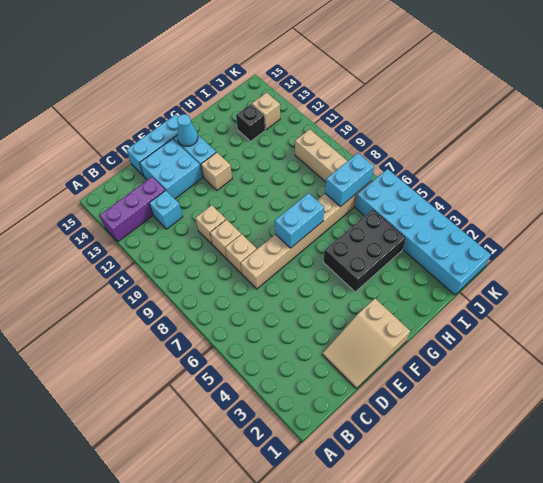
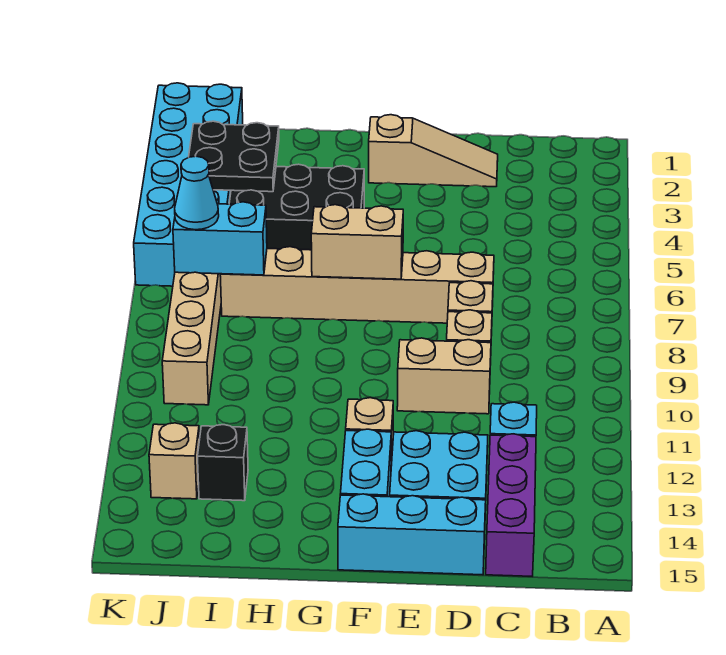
purple 1x3 brick [99,177,165,242] -> purple 1x3 brick turned to [486,434,536,576]
tan 2x3 slope [322,299,410,388] -> tan 1x3 slope [369,115,498,187]
tan 1x1 brick [195,205,226,244] -> tan 1x2 brick [397,338,491,414]
cyan 1x2 brick [275,193,324,248] -> tan 1x2 brick [311,205,403,279]
cyan 1x1 cone [177,114,198,146] -> cyan 1x1 cone moved to [175,156,219,230]
none -> black 2x2 plate [189,121,279,192]

